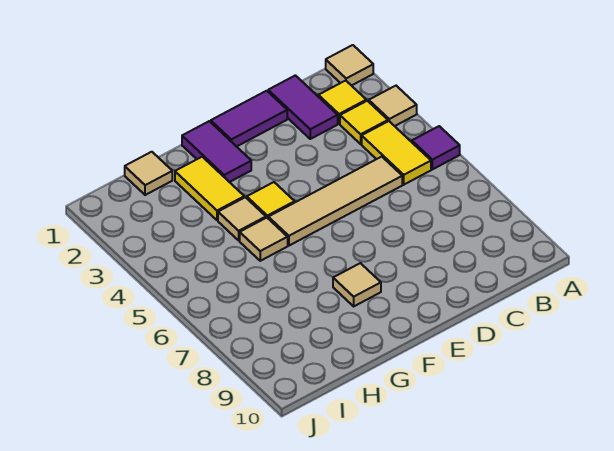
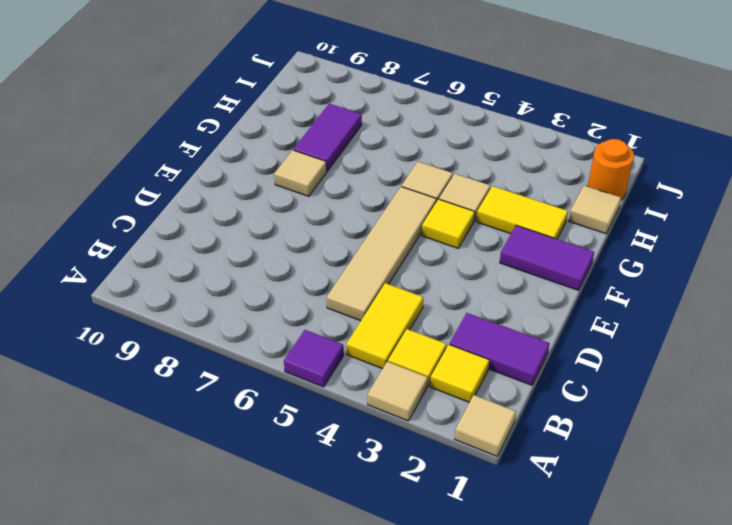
yellow 1x2 tile [362,121,431,185] -> yellow 1x2 tile turned to [346,283,423,369]
purple 1x2 tile [211,91,287,147] -> purple 1x2 tile moved to [294,104,362,171]
none -> orange 1x1 round brick [588,139,634,199]

